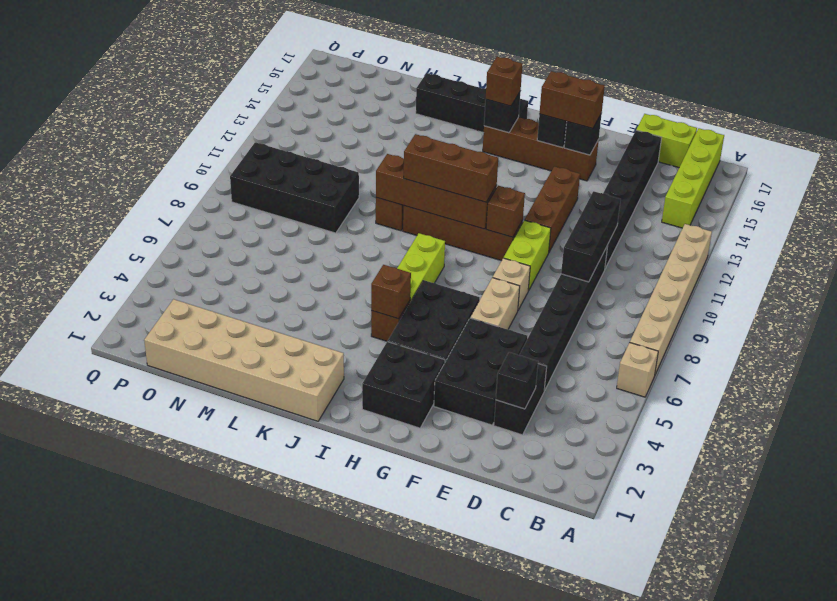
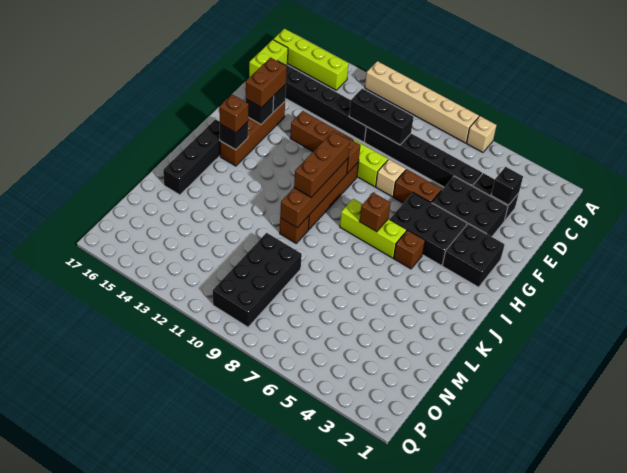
tan 1x2 brick [470,278,520,330] -> brown 1x2 brick [393,169,442,203]
brown 1x1 brick [371,265,411,319] -> brown 1x1 brick moved to [360,193,391,232]
tan 2x6 brick [144,299,344,421] -> none

